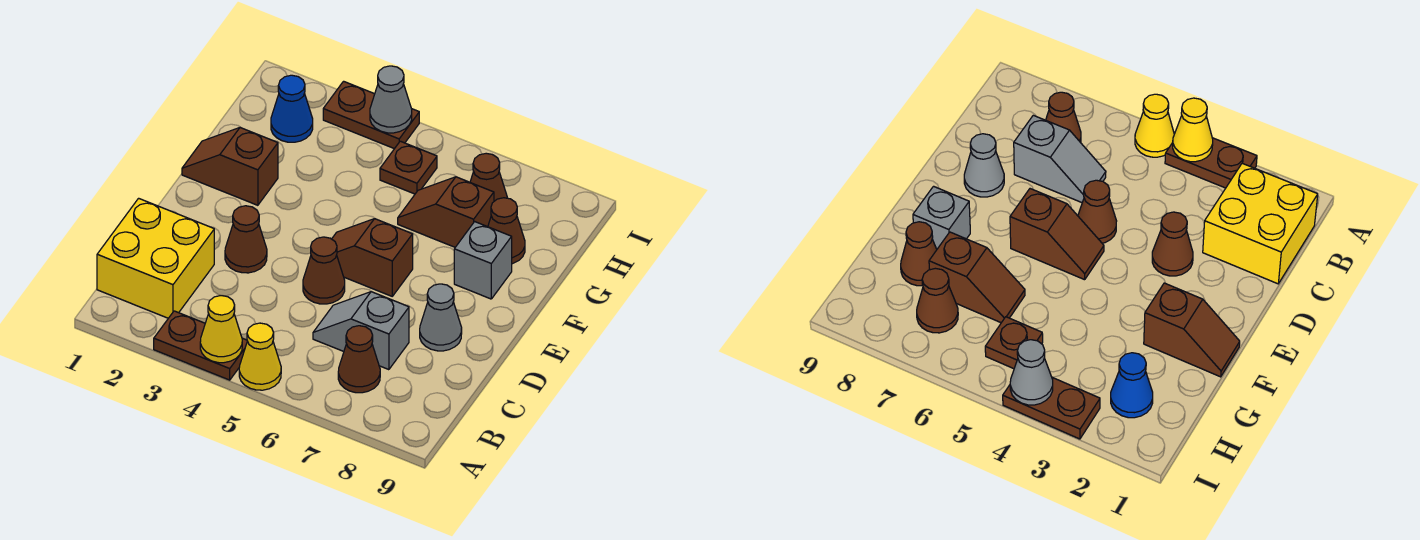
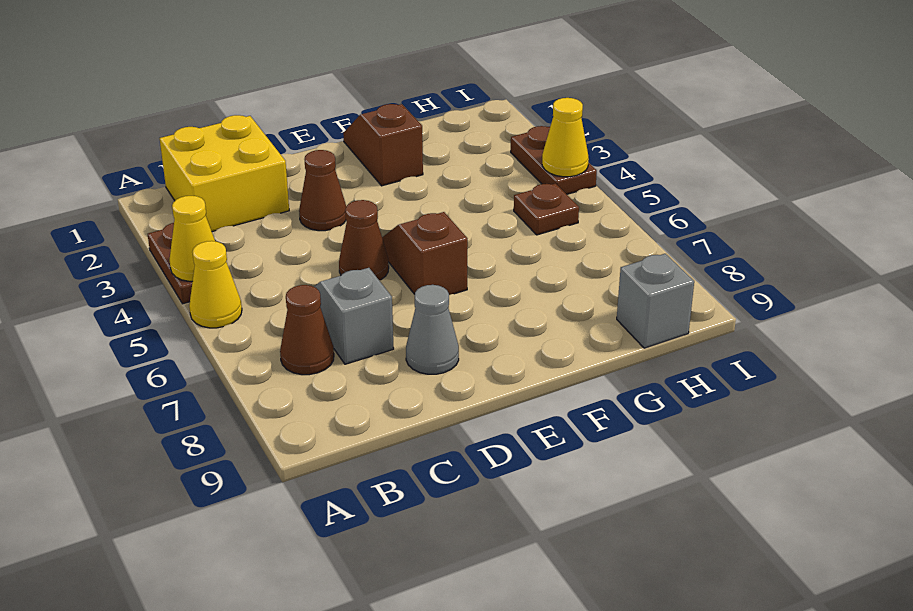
grey 1x1 brick [454,222,512,299] -> grey 1x1 brick moved to [617,254,694,348]
brown 1x2 slope [398,177,494,247] -> none
brown 1x1 cone [488,198,525,264] -> none
blue 1x1 cone [271,75,313,142] -> none
brown 1x1 cone [470,153,507,201] -> none
grey 1x1 cone [370,66,412,133] -> yellow 1x1 cone [542,98,589,177]

